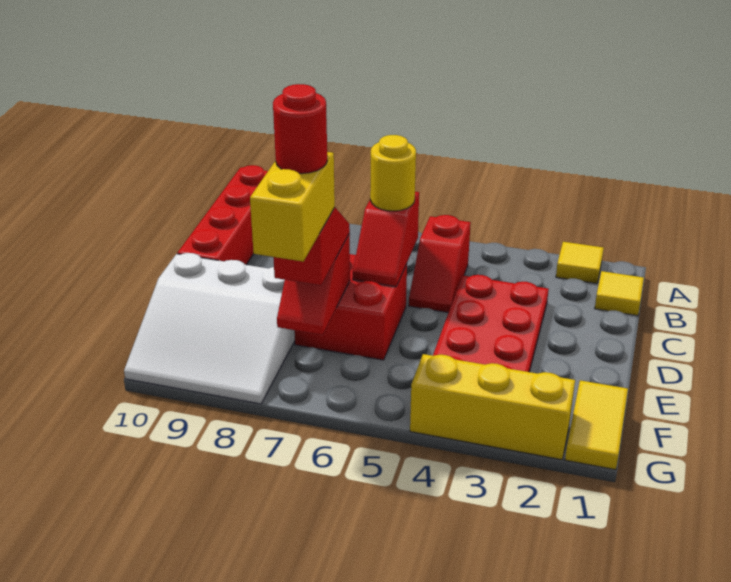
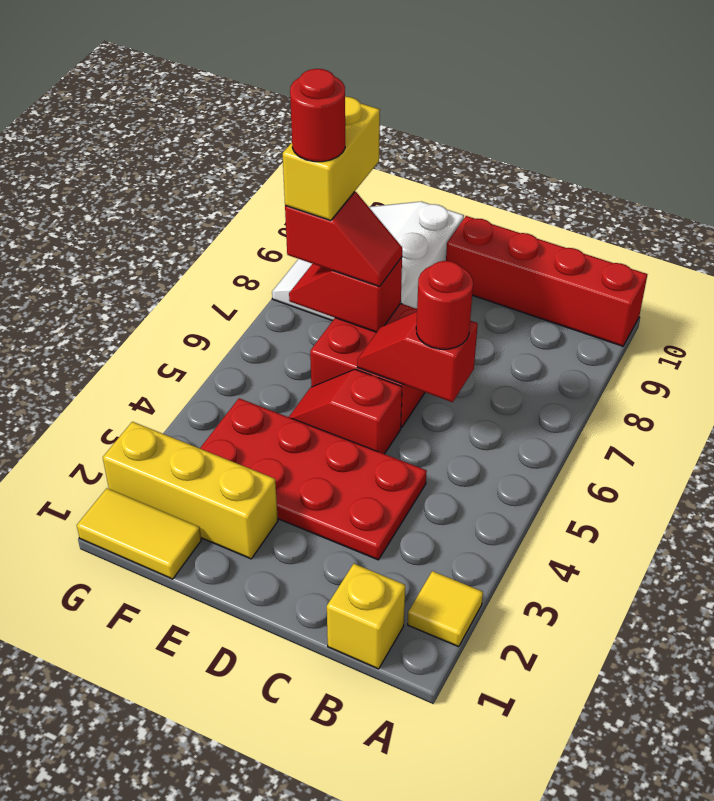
yellow 1x1 tile [595,271,644,316] -> yellow 1x1 brick [327,564,405,669]
red 1x2 slope [409,215,471,313] -> red 1x2 slope moved to [289,369,402,454]
yellow 1x1 round brick [370,135,416,211] -> red 1x1 round brick [416,261,473,349]
yellow 1x2 brick [250,152,335,261] -> yellow 1x2 brick turned to [283,97,380,221]
yellow 1x3 brick [410,354,575,460] -> yellow 1x3 brick turned to [103,422,278,559]

